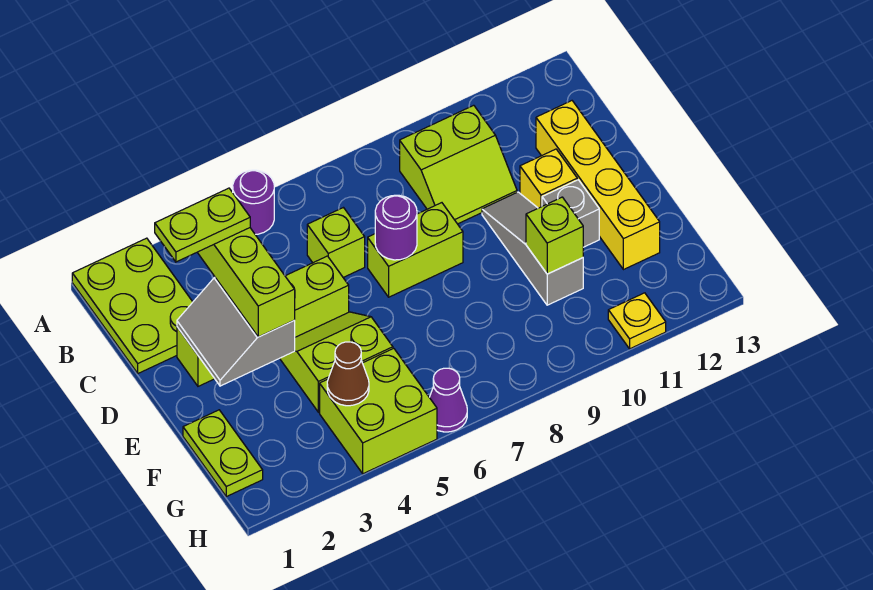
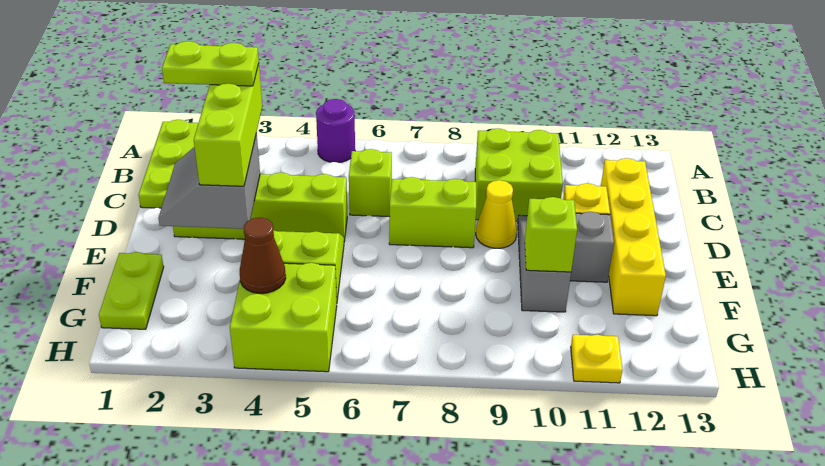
lime 2x2 slope [400,105,517,224] -> lime 2x2 brick [475,128,563,221]
purple 1x1 round brick [375,195,417,260] -> none
none -> yellow 1x1 cone [476,180,517,248]
purple 1x1 cone [429,368,467,432] -> none

